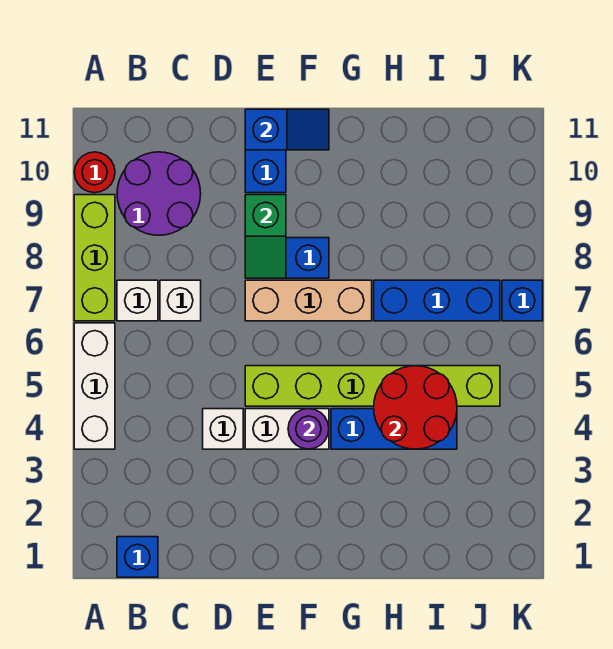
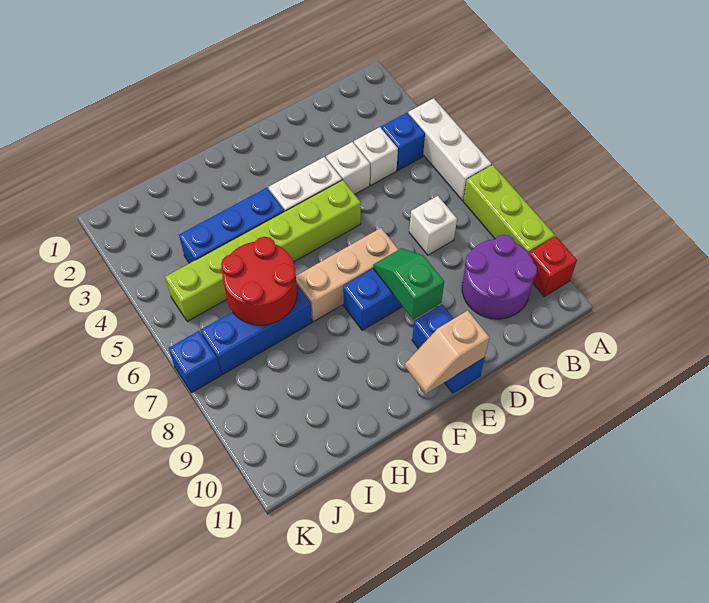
red 1x1 round brick [74,152,115,193] -> red 1x1 brick [529,237,577,296]
blue 1x1 brick [117,537,158,577] -> blue 1x1 brick moved to [381,113,425,170]
white 1x1 brick [117,280,158,321] -> white 1x1 brick moved to [354,127,398,185]
blue 1x2 slope [245,109,329,150] -> tan 1x2 slope [405,310,490,394]
purple 1x1 round brick [288,409,329,449] -> none
red 2x2 round brick [374,366,457,449] -> red 2x2 round brick moved to [221,237,297,325]

